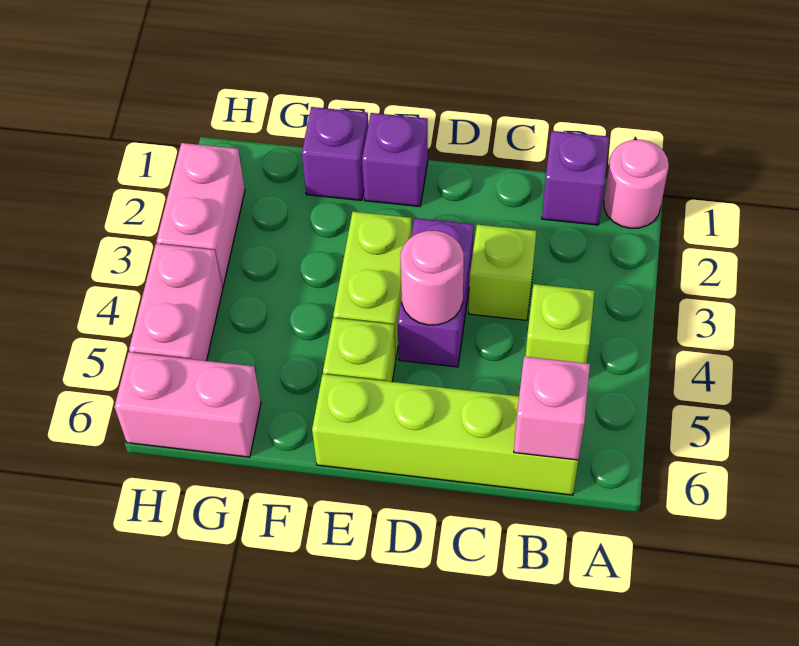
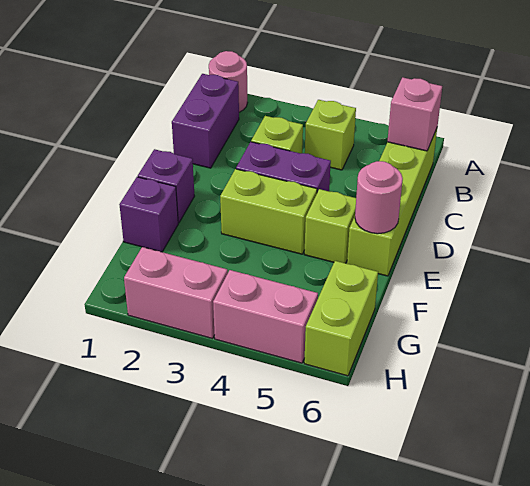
purple 1x1 brick [542,131,609,225] -> purple 1x2 brick [172,74,239,168]
pink 1x1 round brick [400,231,464,325] -> pink 1x1 round brick moved to [355,161,403,234]
pink 1x2 brick [115,352,261,457] -> lime 1x2 brick [304,261,378,376]

